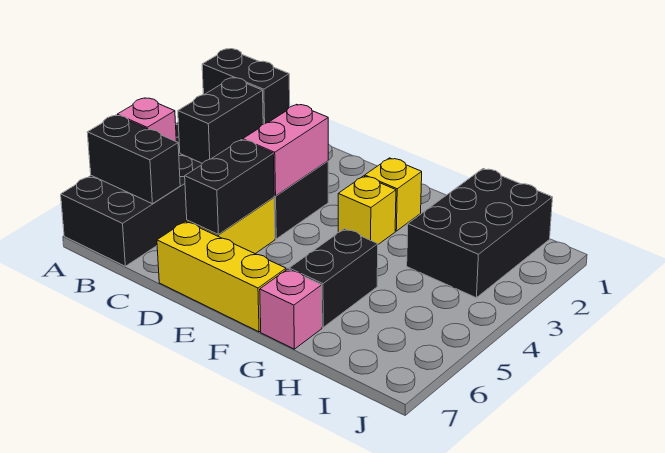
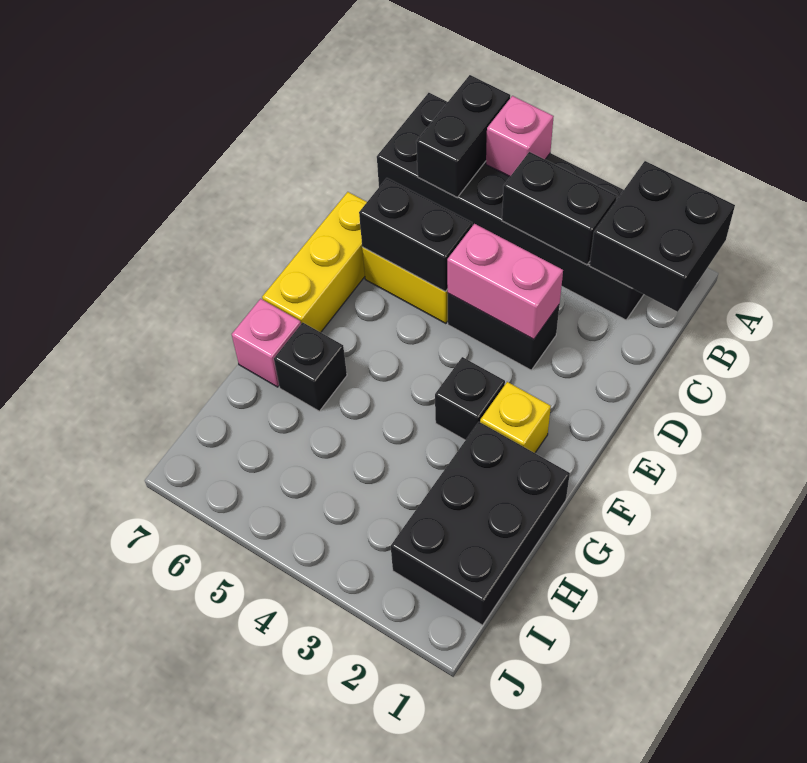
black 1x2 brick [202,49,290,124] -> black 2x2 brick [589,161,735,312]
yellow 1x1 brick [338,176,396,244] -> black 1x1 brick [435,357,505,440]
black 1x2 brick [289,229,378,327] -> black 1x1 brick [274,322,347,411]
black 2x3 brick [407,169,553,298] -> black 2x3 brick turned to [391,422,570,625]

